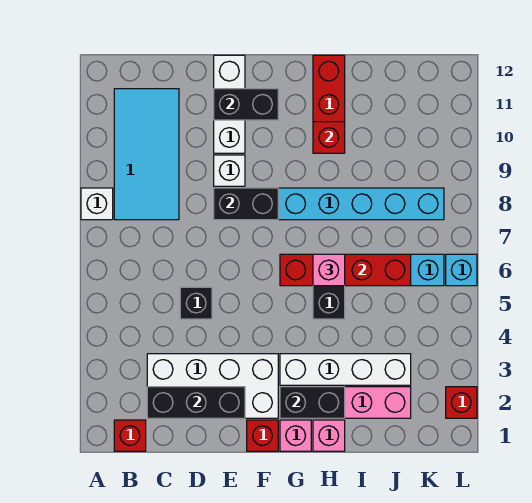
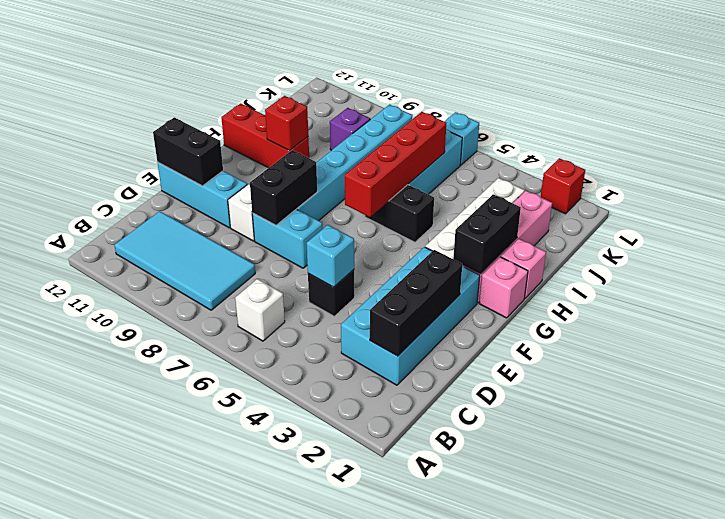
white 1x1 brick [81,188,113,220] -> white 1x1 brick moved to [235,279,285,341]
red 1x1 brick [114,420,146,451] -> none
white 2x4 brick [147,354,278,418] -> cyan 2x4 brick [341,247,480,385]
none -> cyan 1x1 brick [307,225,354,287]
none -> cyan 1x2 brick [252,209,322,268]
white 1x3 brick [214,55,245,153] -> cyan 1x3 brick [157,162,247,228]
black 1x2 brick [214,89,278,120] -> black 1x2 brick turned to [153,117,223,186]
red 1x1 brick [247,420,278,451] -> none
pink 1x1 brick [313,254,345,286] -> none
none -> purple 1x1 brick [330,108,370,150]

